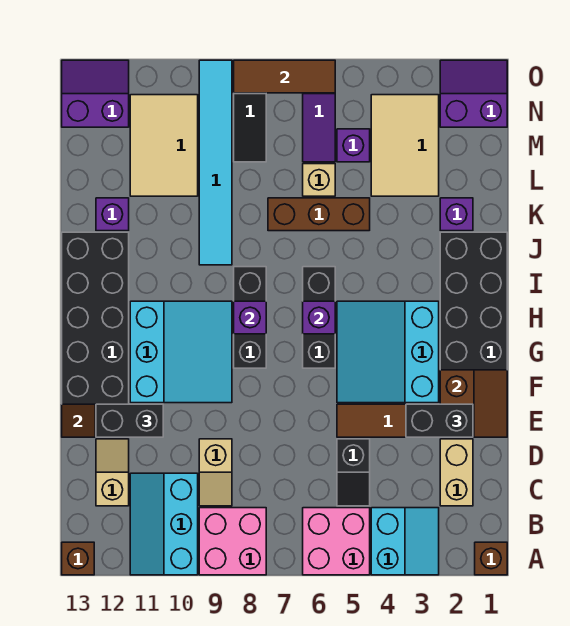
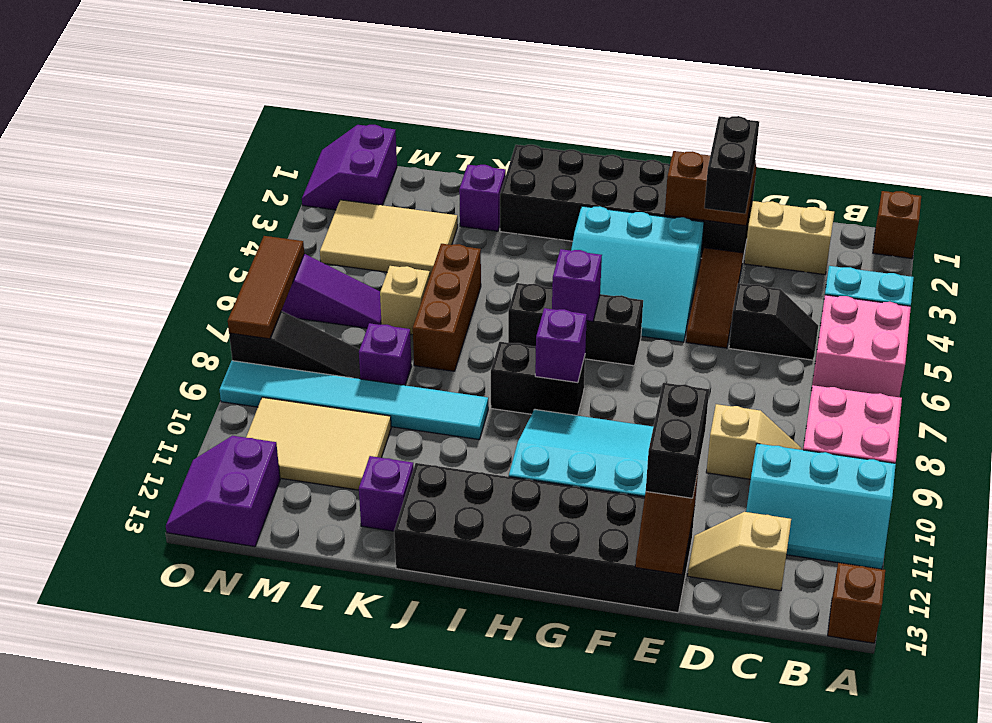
black 1x3 brick [234,267,266,368] -> black 1x2 brick [491,342,585,416]
purple 1x1 brick [337,129,370,162] -> purple 1x1 brick moved to [359,323,412,385]

